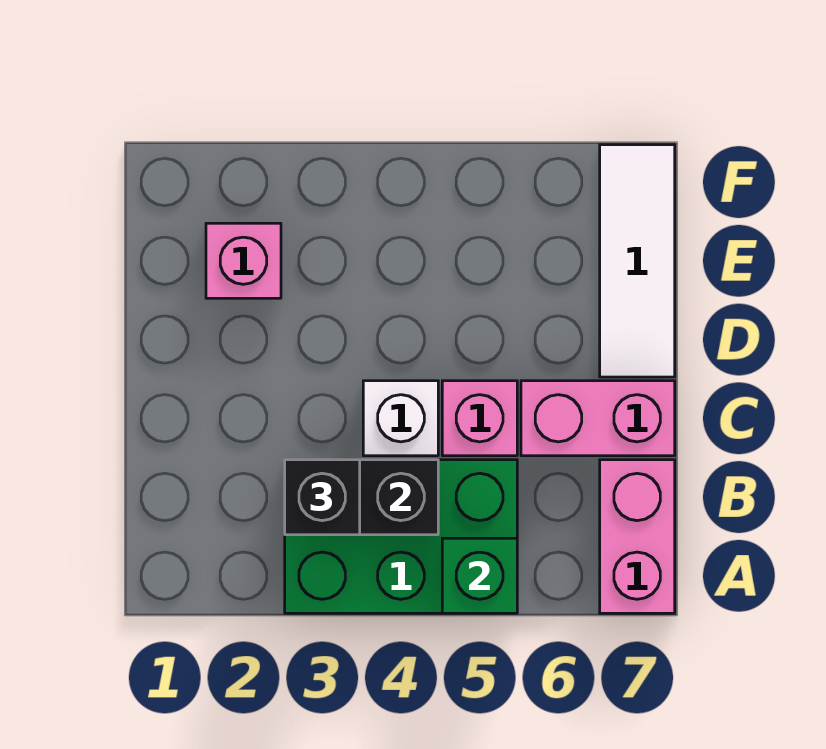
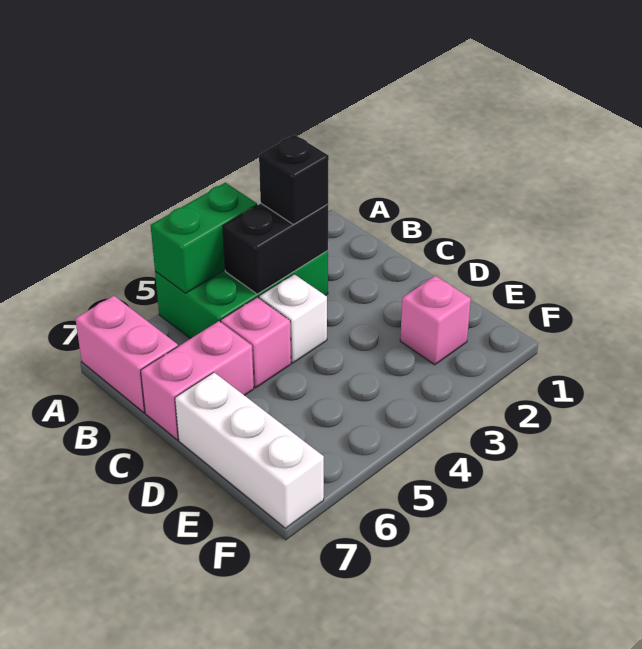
green 1x1 brick [442,538,517,613] -> green 1x2 brick [151,183,257,293]
white 1x3 tile [600,145,675,377] -> white 1x3 brick [175,372,324,528]

